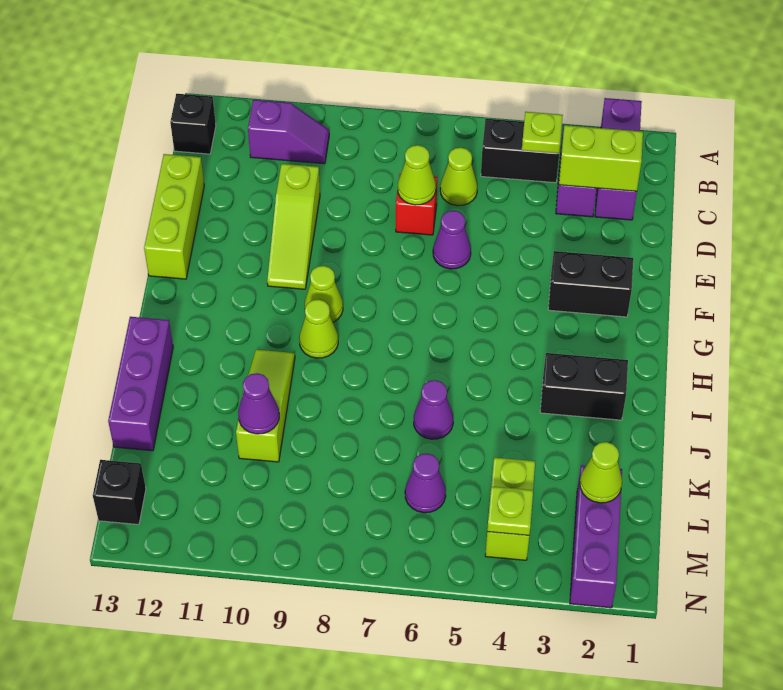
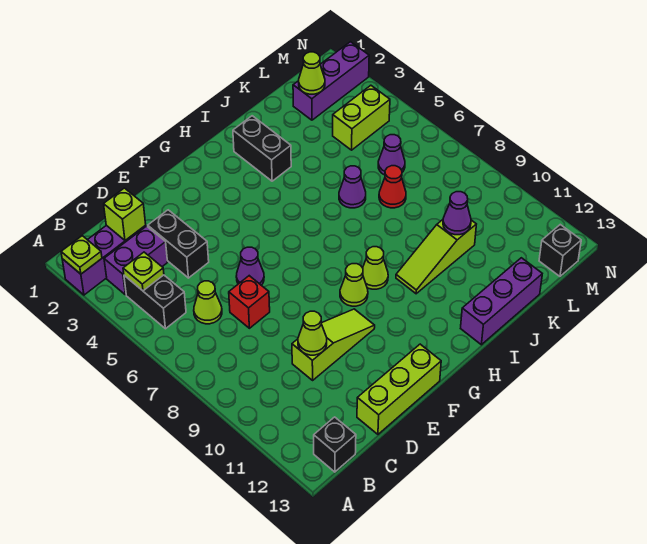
purple 1x2 slope [248,100,329,164] -> none
lime 1x2 brick [559,125,643,191] -> lime 1x1 brick [104,188,146,240]
lime 1x1 cone [398,145,436,205] -> lime 1x1 cone moved to [298,311,327,355]
black 1x2 brick [548,251,633,317] -> black 1x2 brick moved to [148,210,209,278]
none -> red 1x1 cone [379,166,406,208]
lime 1x1 plate [487,486,533,535] -> lime 1x1 plate moved to [61,236,102,274]

